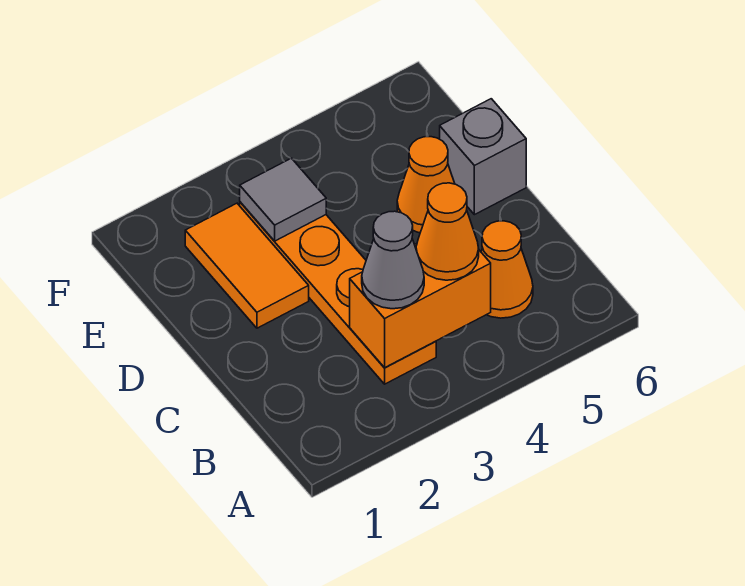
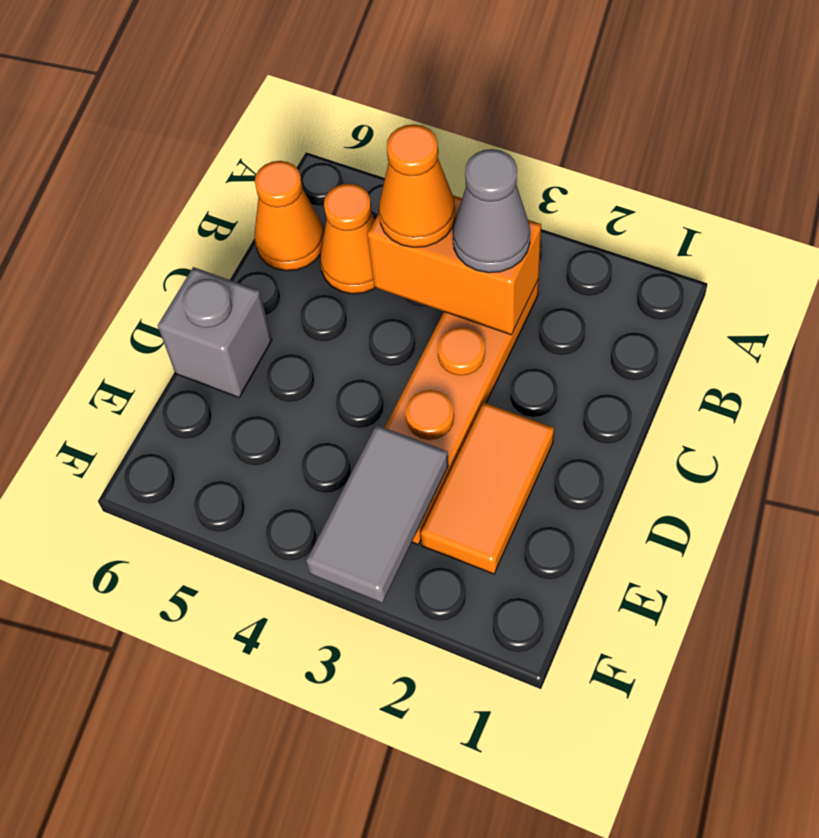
orange 1x1 cone [397,137,455,233] -> orange 1x1 cone moved to [255,161,324,271]
grey 1x1 tile [240,158,326,241] -> grey 1x2 tile [306,425,448,603]

